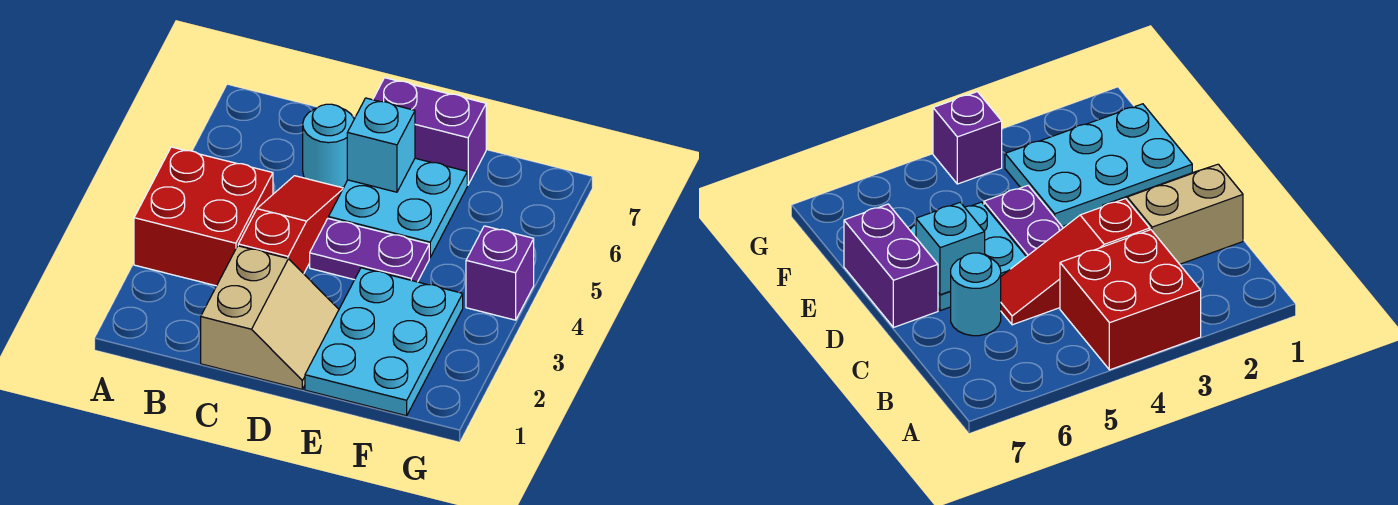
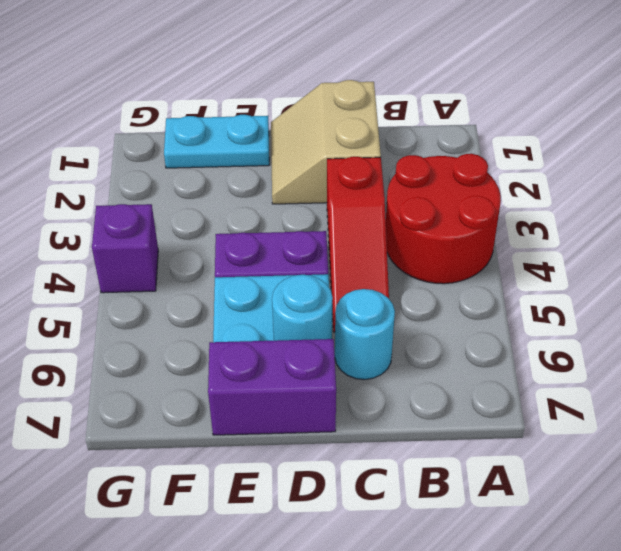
red 2x2 brick [134,147,273,286] -> red 2x2 round brick [386,154,501,284]
cyan 1x1 brick [347,98,415,192] -> cyan 1x1 round brick [272,275,333,341]
cyan 2x3 plate [305,268,463,416] -> cyan 1x2 plate [164,115,269,168]

